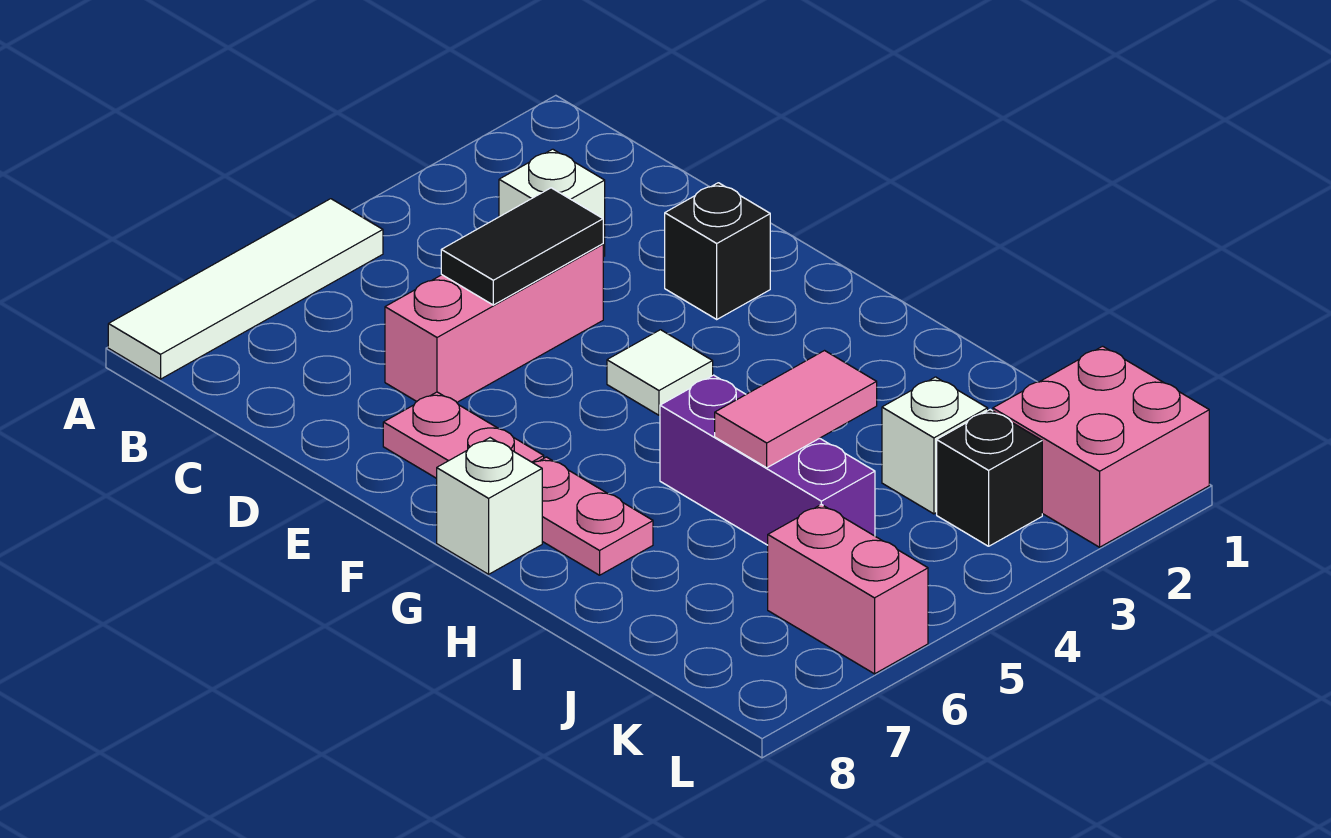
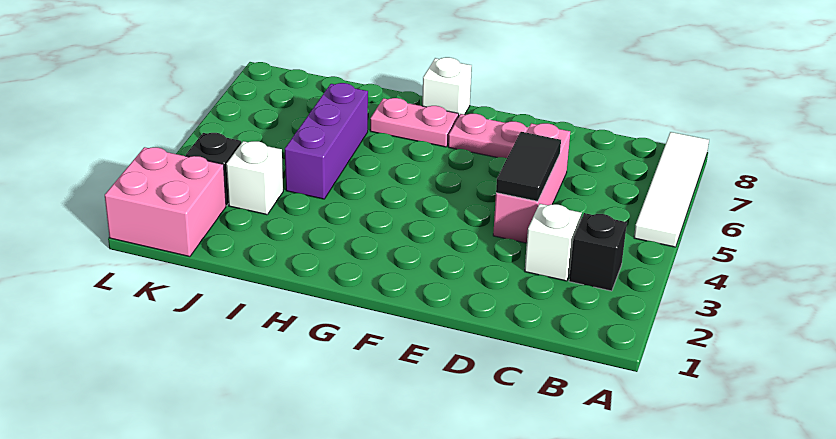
black 1x1 brick [665,183,770,319] -> black 1x1 brick moved to [569,213,627,291]
white 1x1 tile [607,330,713,415] -> none
purple 1x3 brick [660,375,875,545] -> purple 1x3 brick turned to [285,83,368,199]
pink 1x2 tile [715,351,877,468] -> none
pink 1x2 brick [768,504,928,674] -> none

